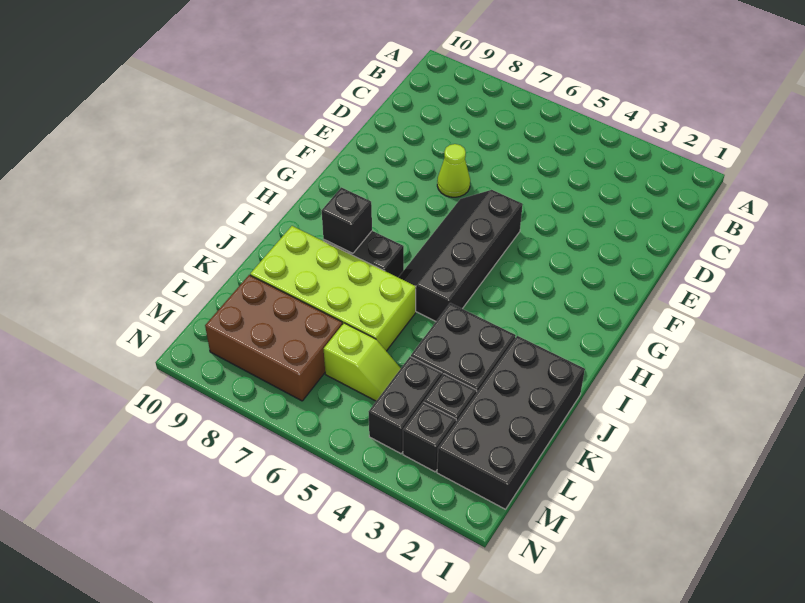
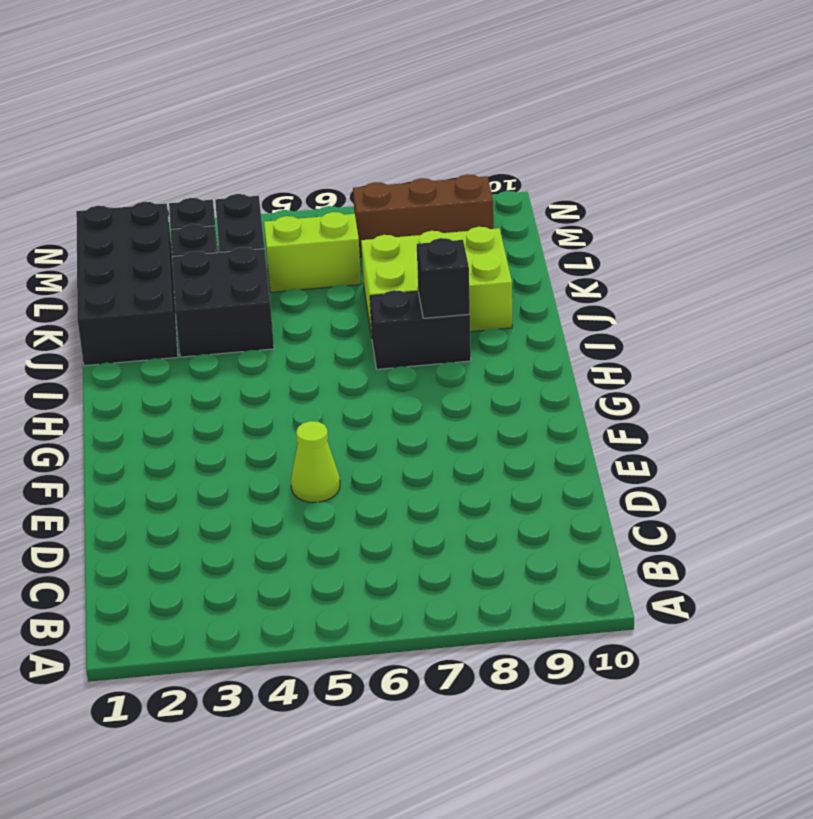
lime 1x1 cone [437,144,470,197] -> lime 1x1 cone moved to [291,421,340,502]
black 2x4 slope [398,190,523,321] -> none
lime 2x4 brick [250,226,416,351] -> lime 2x3 brick [361,227,512,337]
lime 1x2 slope [324,323,401,401] -> lime 1x2 brick [264,212,361,292]
brown 2x3 brick [205,275,343,401] -> brown 1x3 brick [353,174,494,257]

